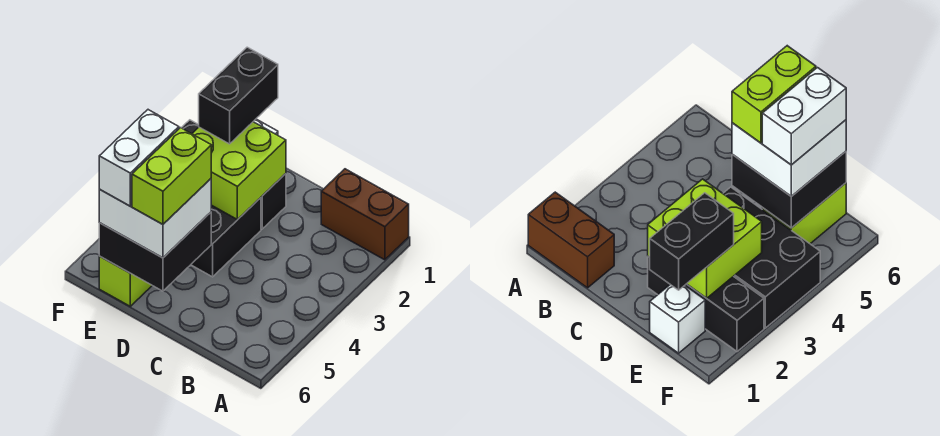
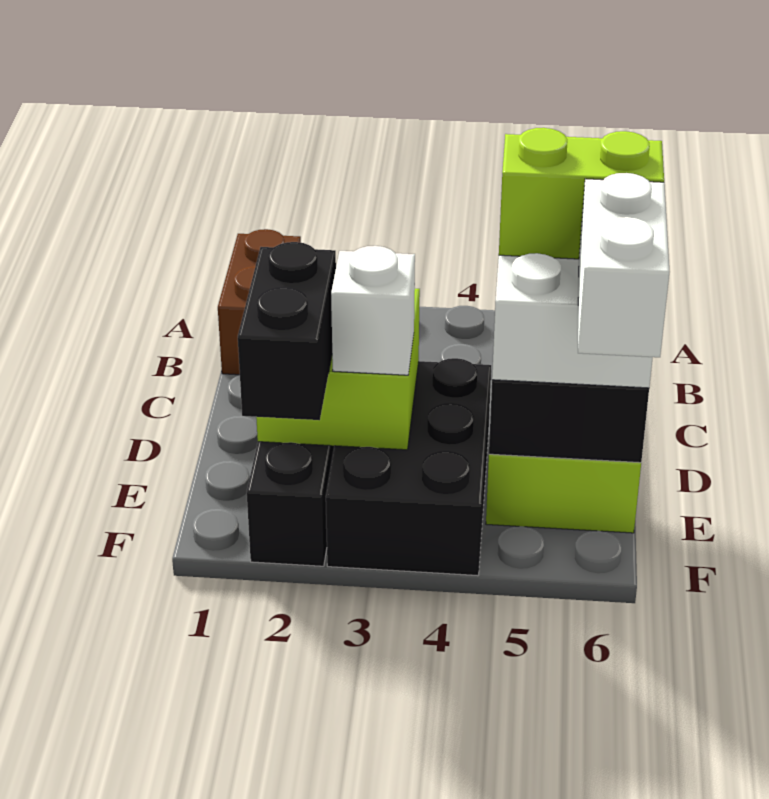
white 1x1 brick [650,285,705,353] -> white 1x1 brick moved to [331,246,415,375]
black 1x2 brick [199,47,278,144] -> black 1x2 brick turned to [238,242,336,420]
white 1x2 brick [99,110,179,206] -> white 1x2 brick turned to [578,173,670,357]

